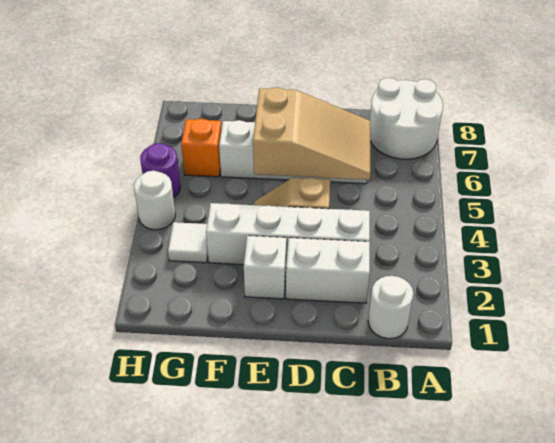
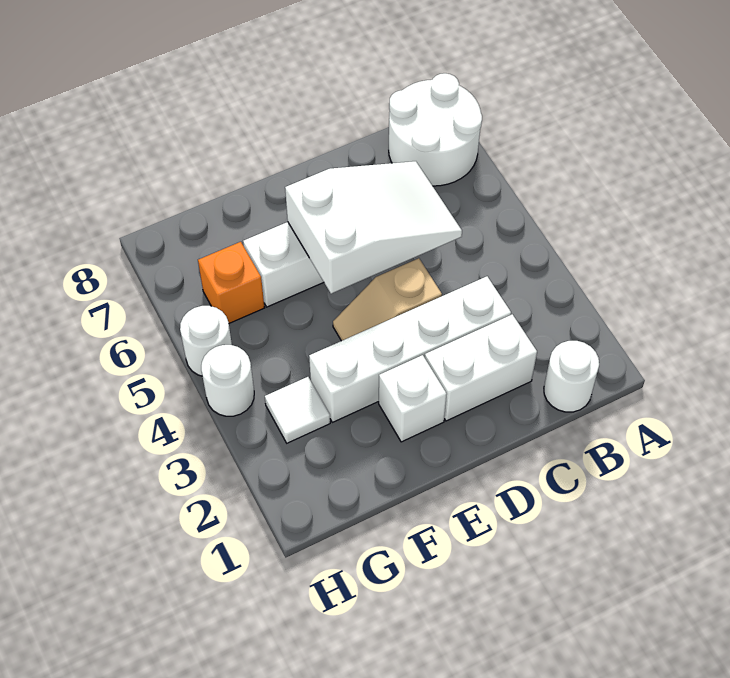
tan 2x3 slope [253,87,370,180] -> white 2x3 slope [285,161,462,294]
purple 1x1 round brick [140,143,180,198] -> white 1x1 round brick [180,306,232,376]

